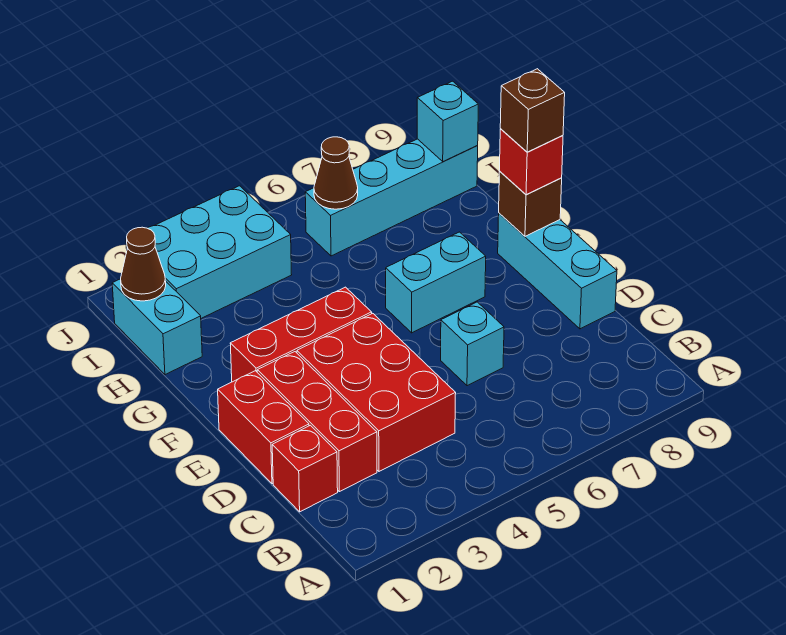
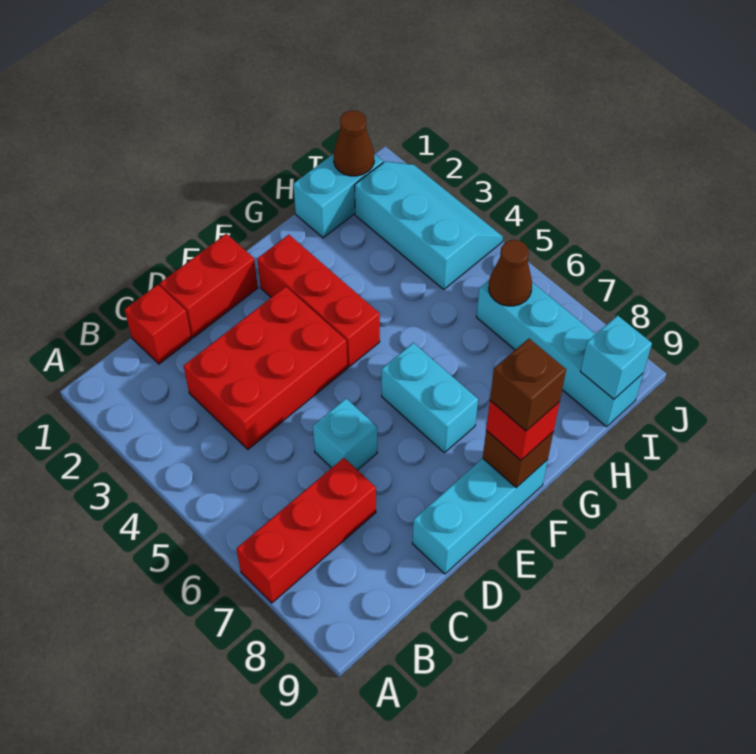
red 1x3 brick [257,352,377,492] -> red 1x3 brick moved to [236,458,376,603]
cyan 2x3 brick [126,186,292,318] -> cyan 2x3 slope [355,161,503,289]

